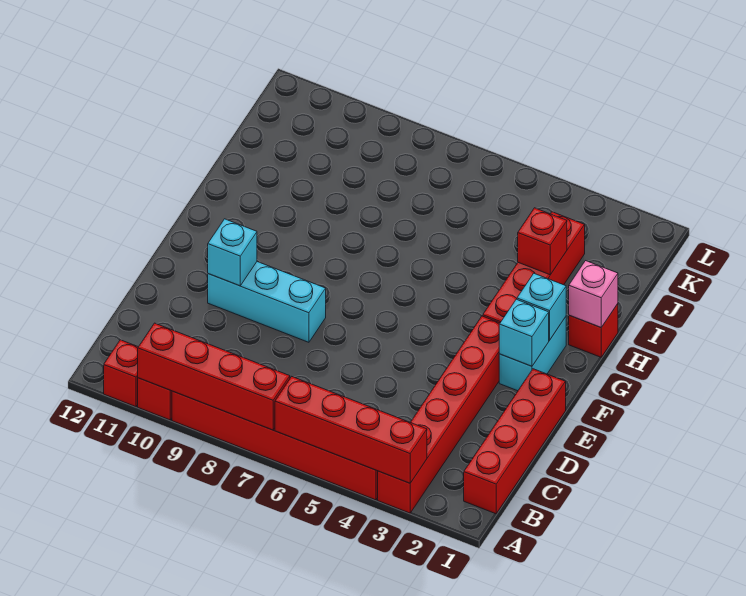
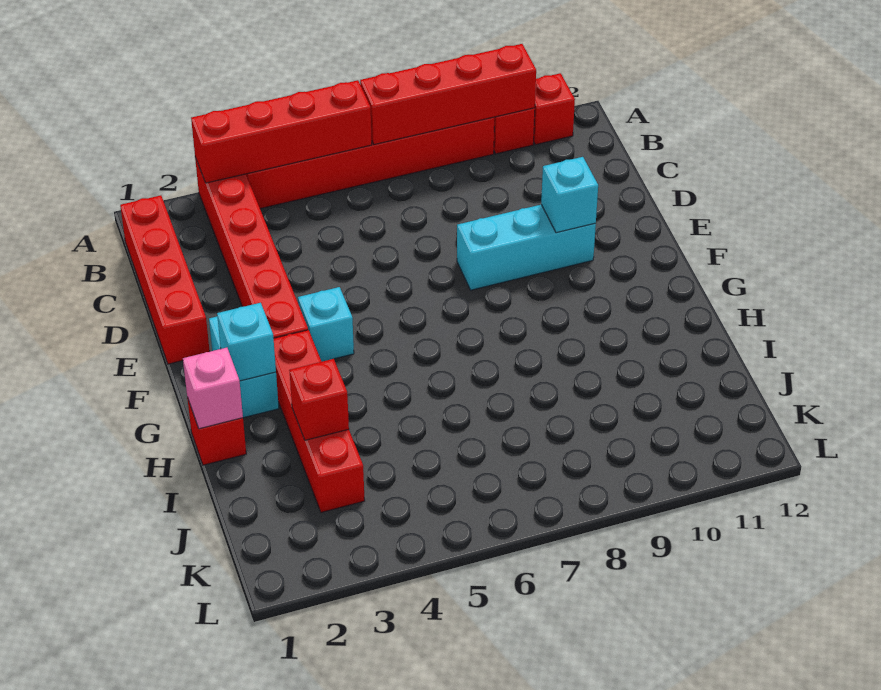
cyan 1x1 brick [499,299,549,366] -> cyan 1x1 brick moved to [298,287,354,362]

